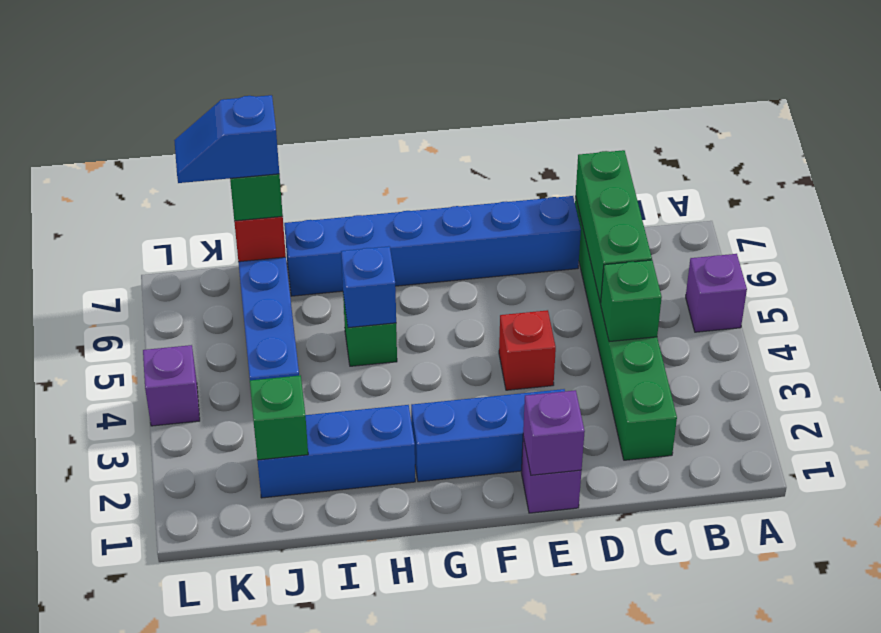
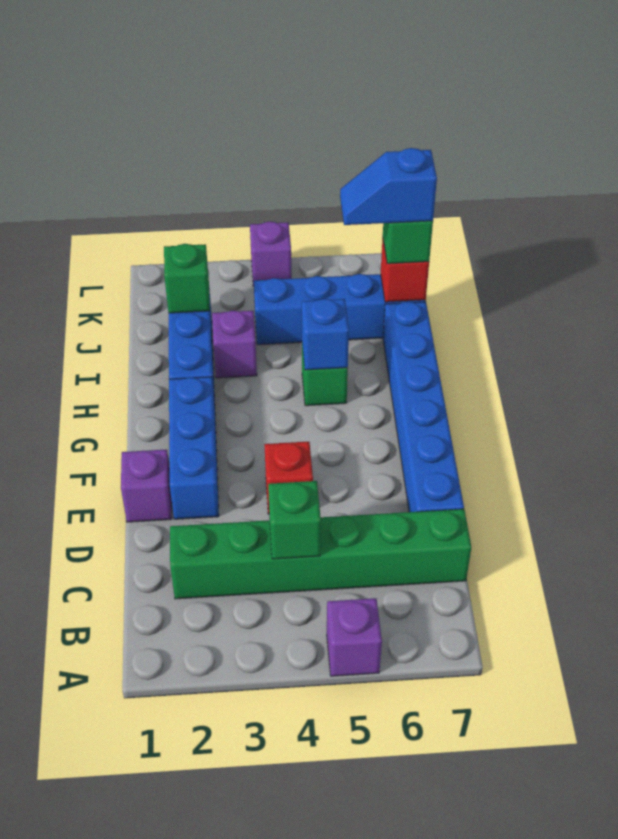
green 1x3 brick [576,150,652,303] -> none
purple 1x1 brick [523,390,585,475] -> purple 1x1 brick moved to [212,311,257,378]
blue 1x2 slope [174,95,279,183] -> blue 1x2 slope turned to [340,148,437,225]

